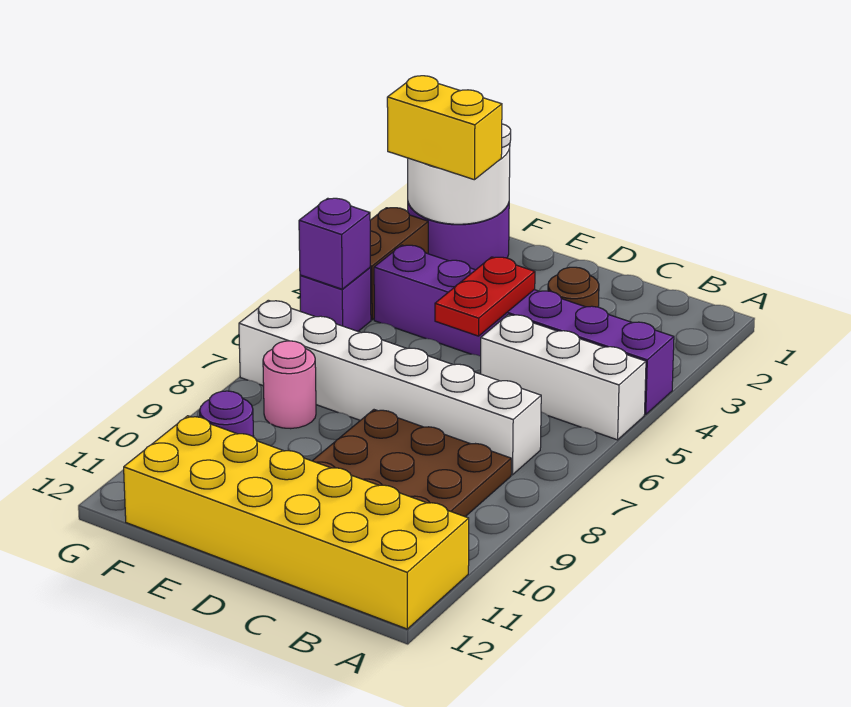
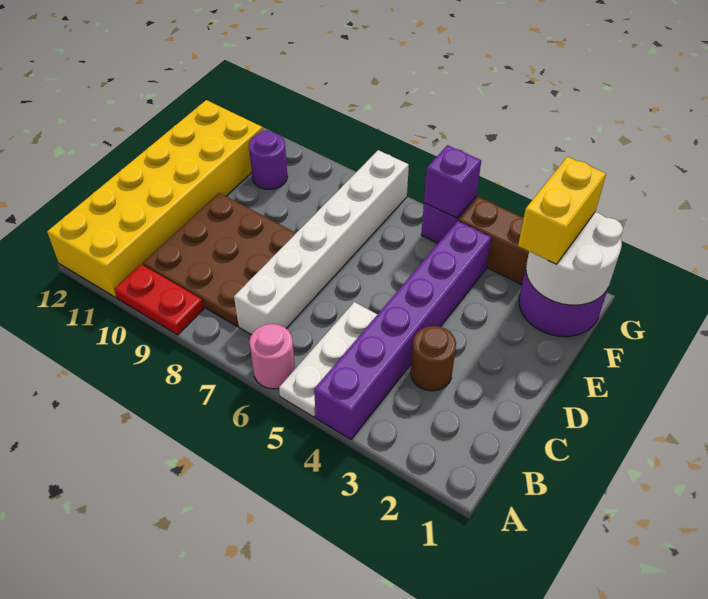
white 1x3 brick [481,315,646,440] -> white 1x3 plate [279,302,378,417]
red 1x2 plate [435,257,535,336] -> red 1x2 plate moved to [114,264,204,335]
pink 1x1 round brick [263,341,316,429] -> pink 1x1 round brick moved to [249,324,295,389]

